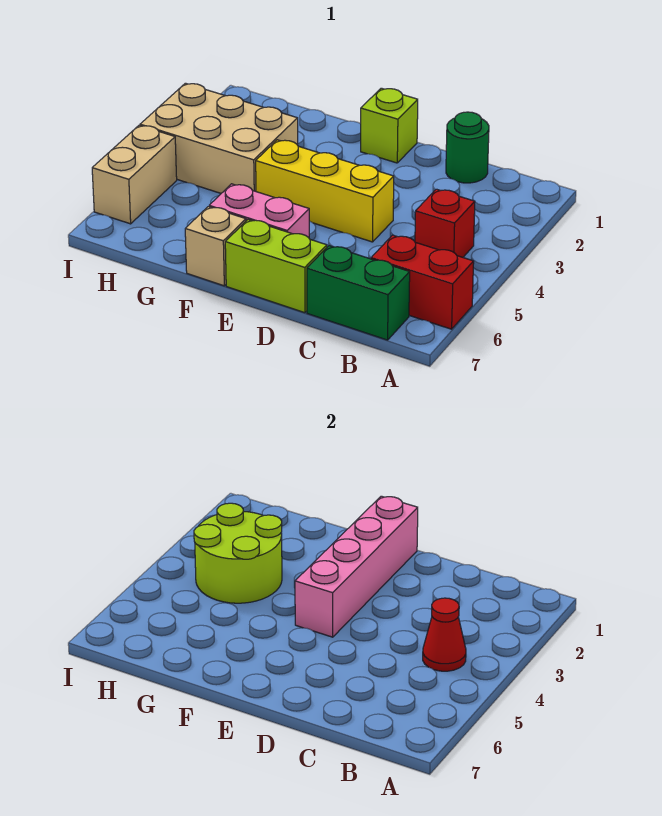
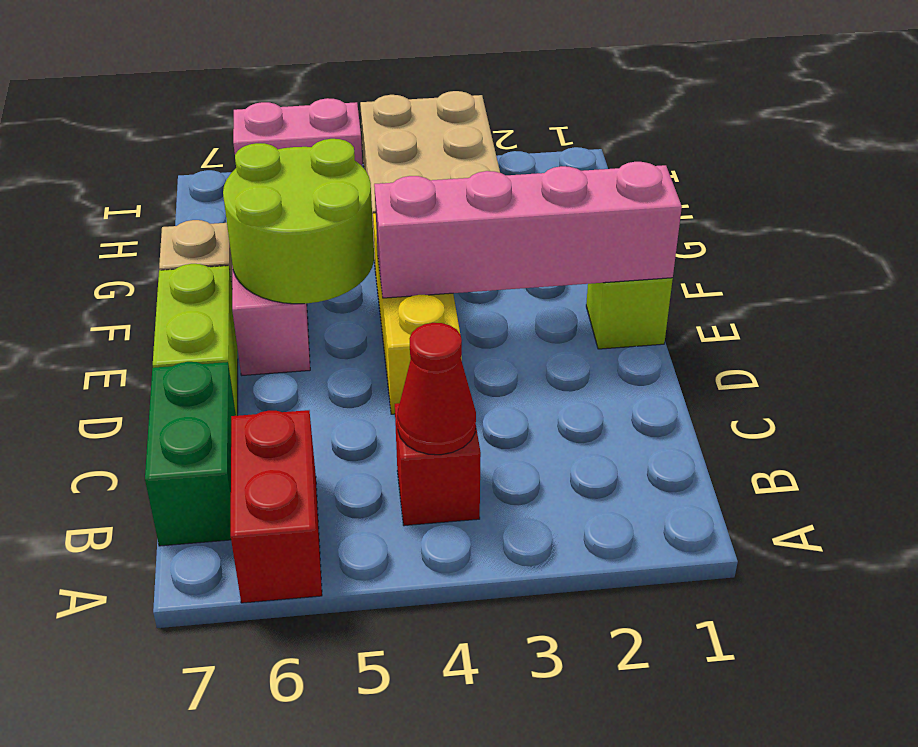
green 1x1 round brick [446,112,489,183] -> none
lime 2x2 round brick [194,503,282,603] -> lime 2x2 round brick moved to [223,139,374,304]
tan 1x2 brick [92,125,177,224] -> pink 1x2 brick [233,98,363,167]

